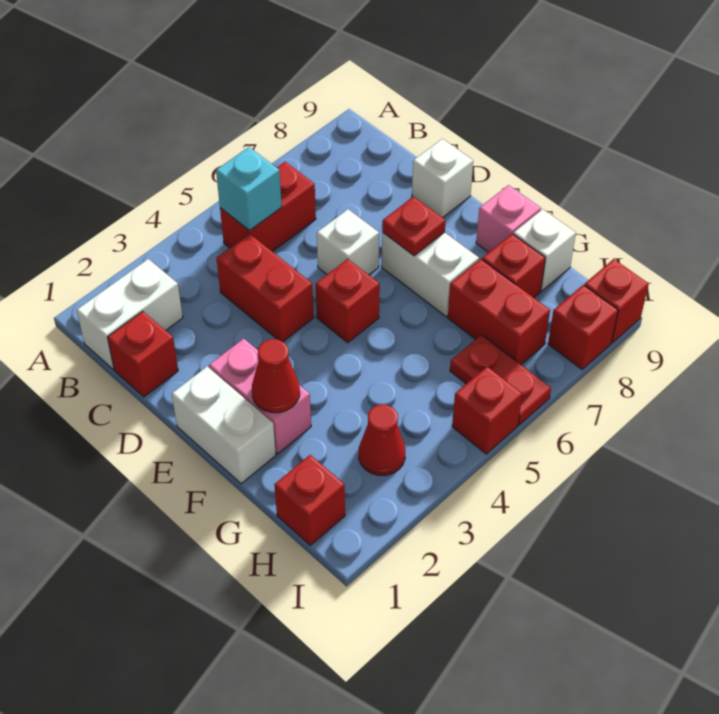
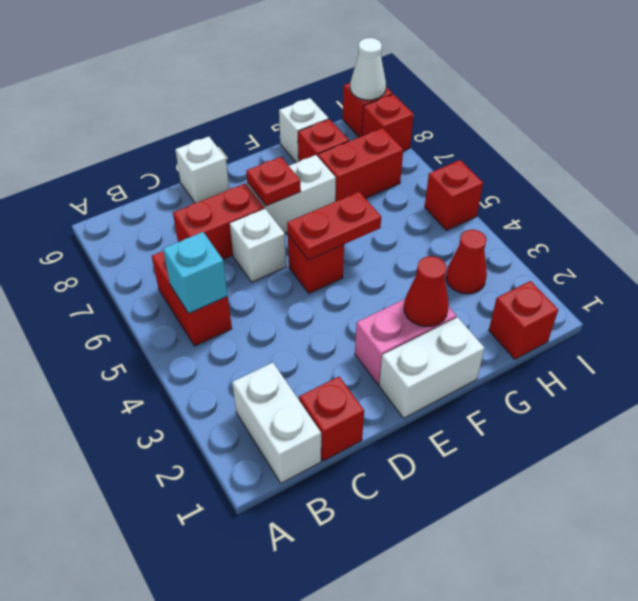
red 1x2 brick [217,234,314,342] -> red 1x2 brick moved to [173,183,264,259]
pink 1x1 brick [476,185,541,252] -> none
red 1x2 plate [450,335,551,425] -> red 1x2 plate moved to [287,192,381,260]
none -> white 1x1 cone [350,38,386,100]

